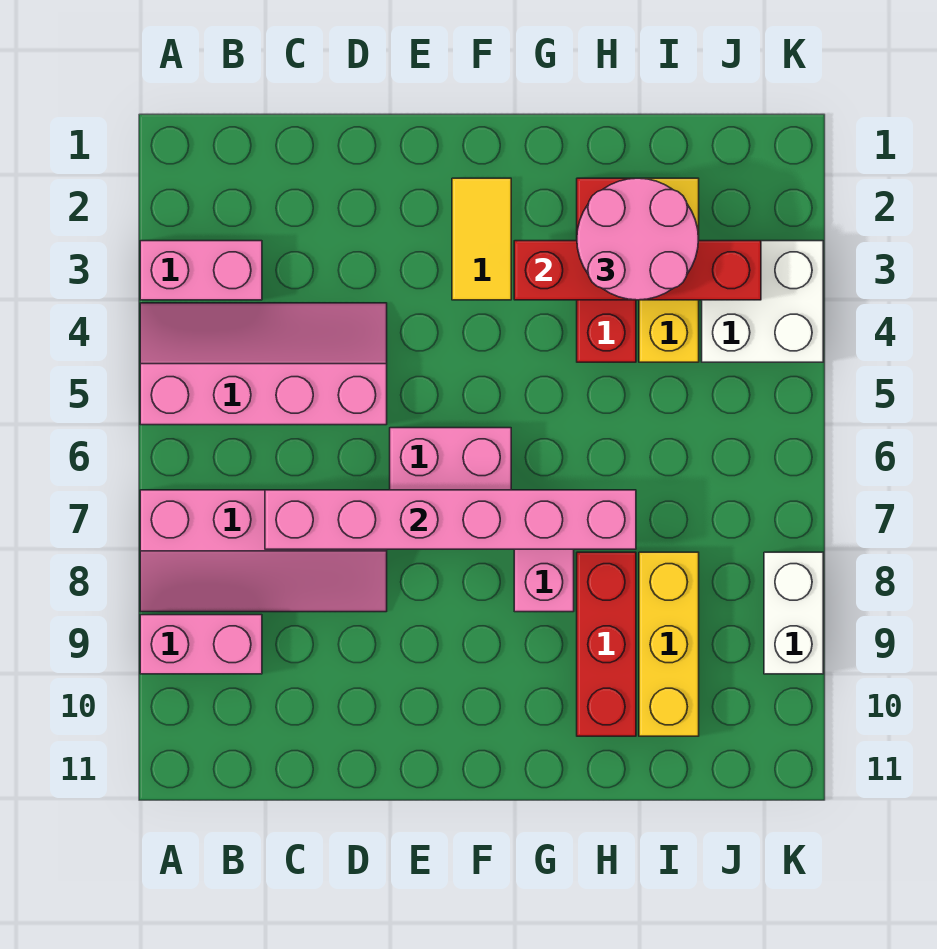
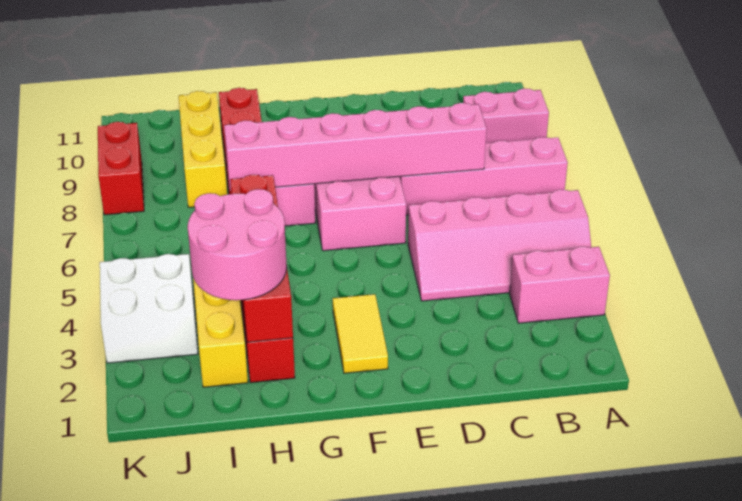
red 1x4 brick [514,241,761,300] -> red 1x4 brick turned to [230,175,293,342]
white 1x2 brick [764,552,823,674] -> red 1x2 brick [98,122,144,215]

